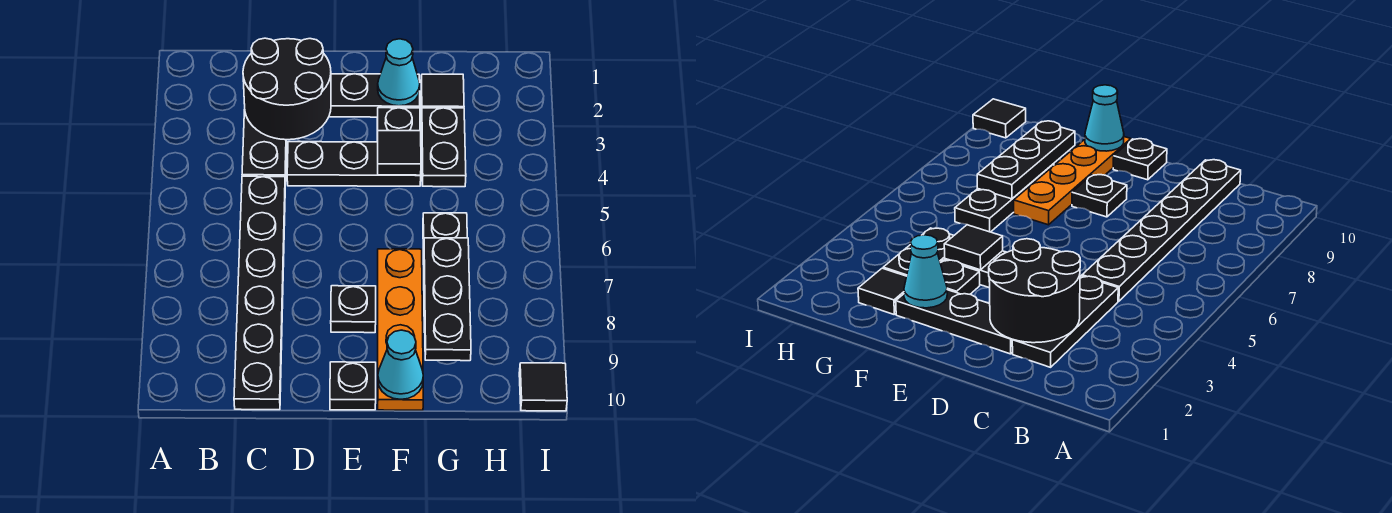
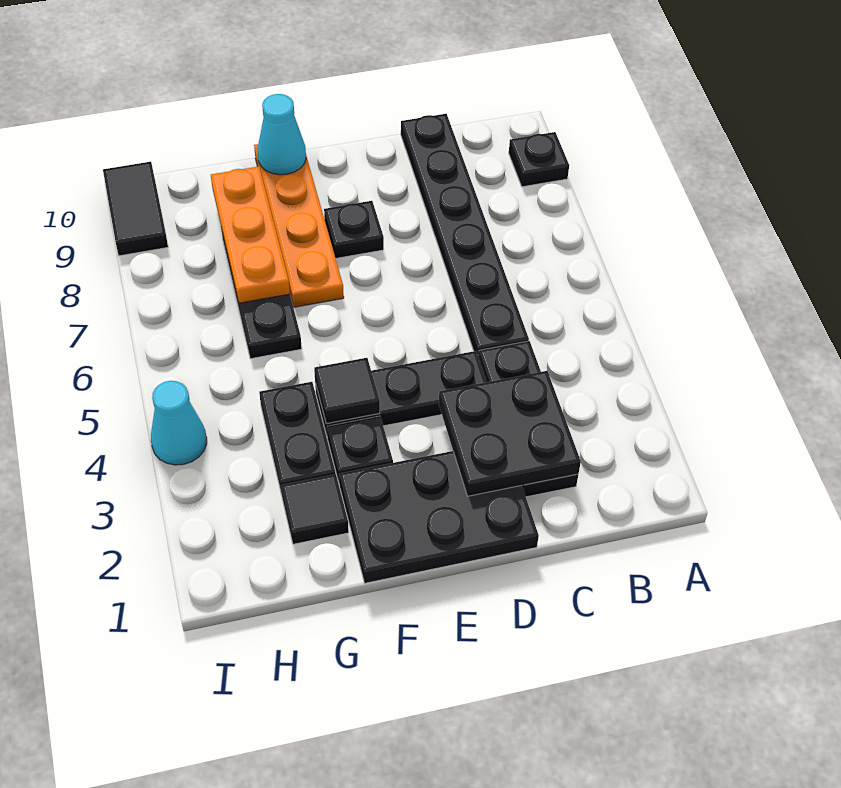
black 2x2 round brick [243,38,331,140] -> black 2x2 plate [439,371,581,496]
black 1x3 plate [329,74,420,117] -> black 2x3 plate [339,451,539,583]
black 1x1 plate [330,362,376,410] -> black 1x1 plate moved to [509,132,569,187]
cyan 1x1 cone [378,39,420,106] -> cyan 1x1 cone moved to [151,381,207,465]
black 1x3 plate [424,238,471,361] -> orange 1x3 plate [211,167,290,303]
black 1x1 tile [519,363,567,411] -> black 1x2 tile [103,162,168,256]

